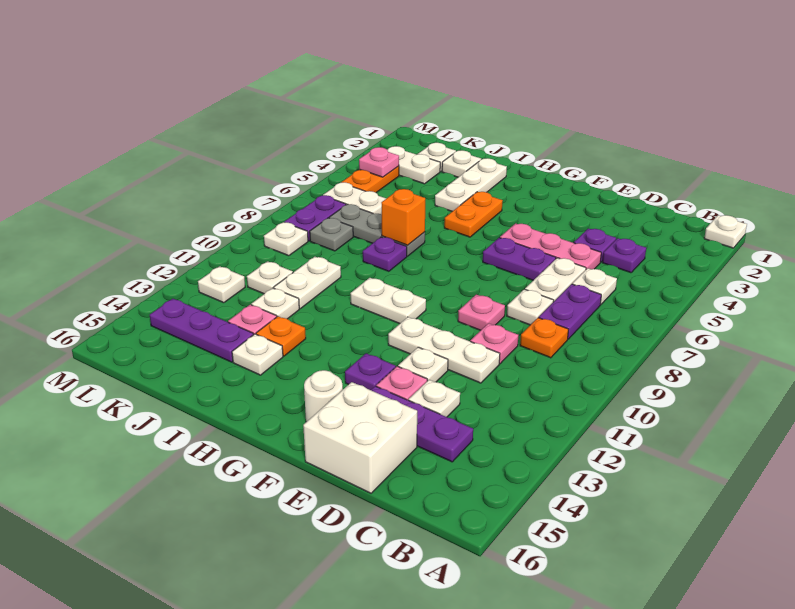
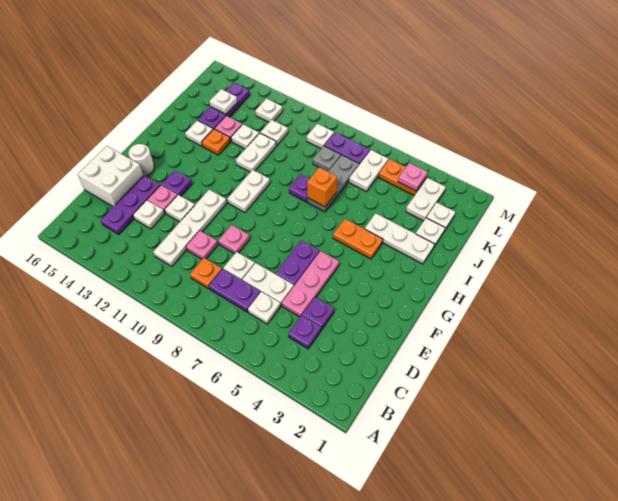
white 1x1 plate [704,215,747,248] -> white 1x1 plate moved to [209,89,237,114]
white 1x3 plate [388,317,500,383] -> white 1x4 plate [153,190,227,266]
white 1x2 plate [274,257,341,309] -> white 1x2 plate turned to [236,133,276,172]

